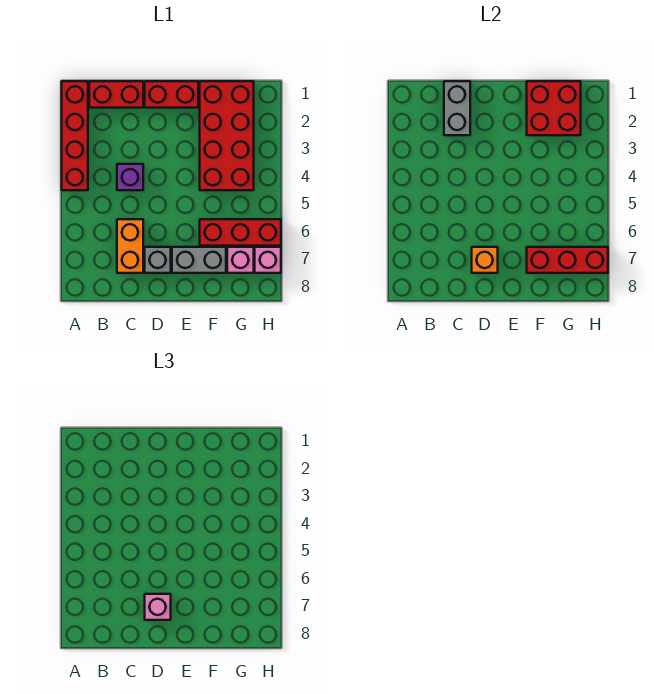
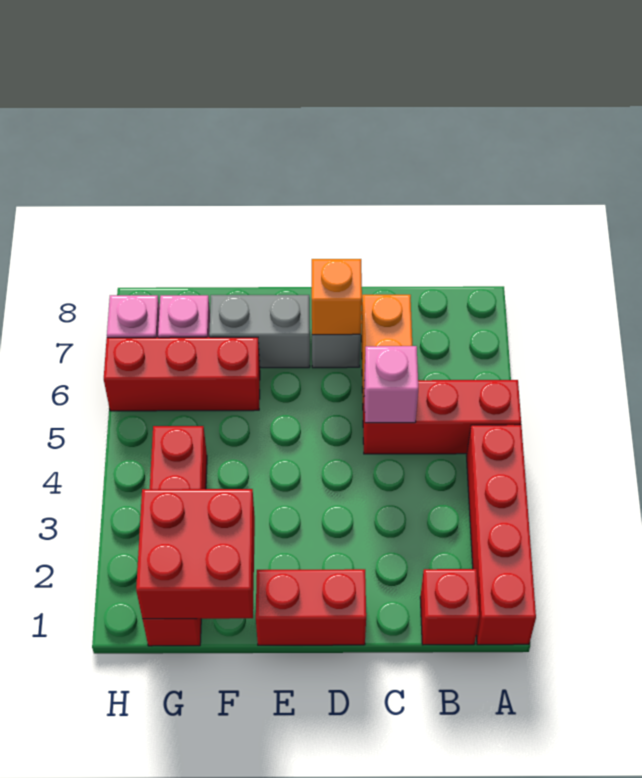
red 1x2 brick [89,81,143,108] -> red 1x1 brick [420,569,479,645]
grey 1x2 brick [444,81,470,135] -> none
purple 1x1 brick [117,164,143,190] -> none
pink 1x1 brick [145,594,171,620] -> pink 1x1 brick moved to [364,346,418,423]
red 2x4 brick [200,81,254,190] -> red 1x4 brick [143,426,207,646]
red 1x3 brick [527,247,608,273] -> red 1x3 brick moved to [363,380,521,454]

